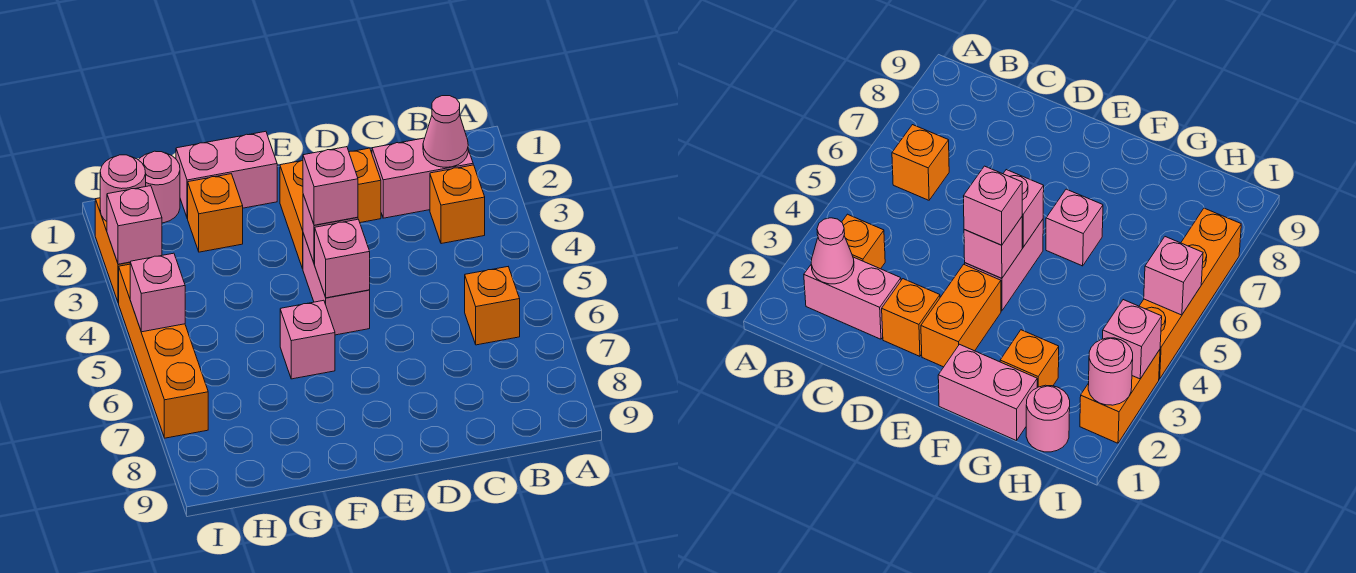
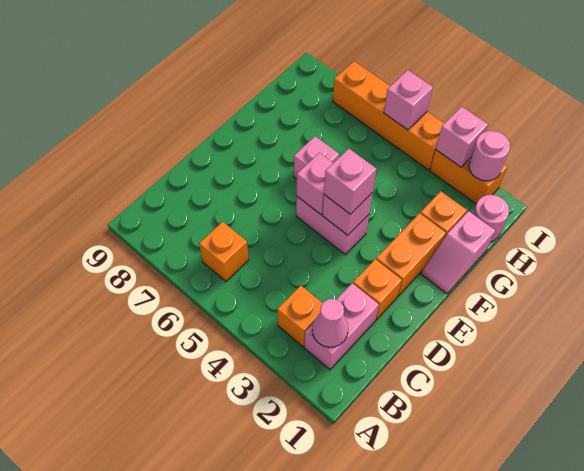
orange 1x2 brick [280,160,303,269] -> orange 1x2 brick turned to [376,213,446,296]
pink 1x2 brick [176,131,277,218] -> pink 1x2 slope [421,211,495,294]

